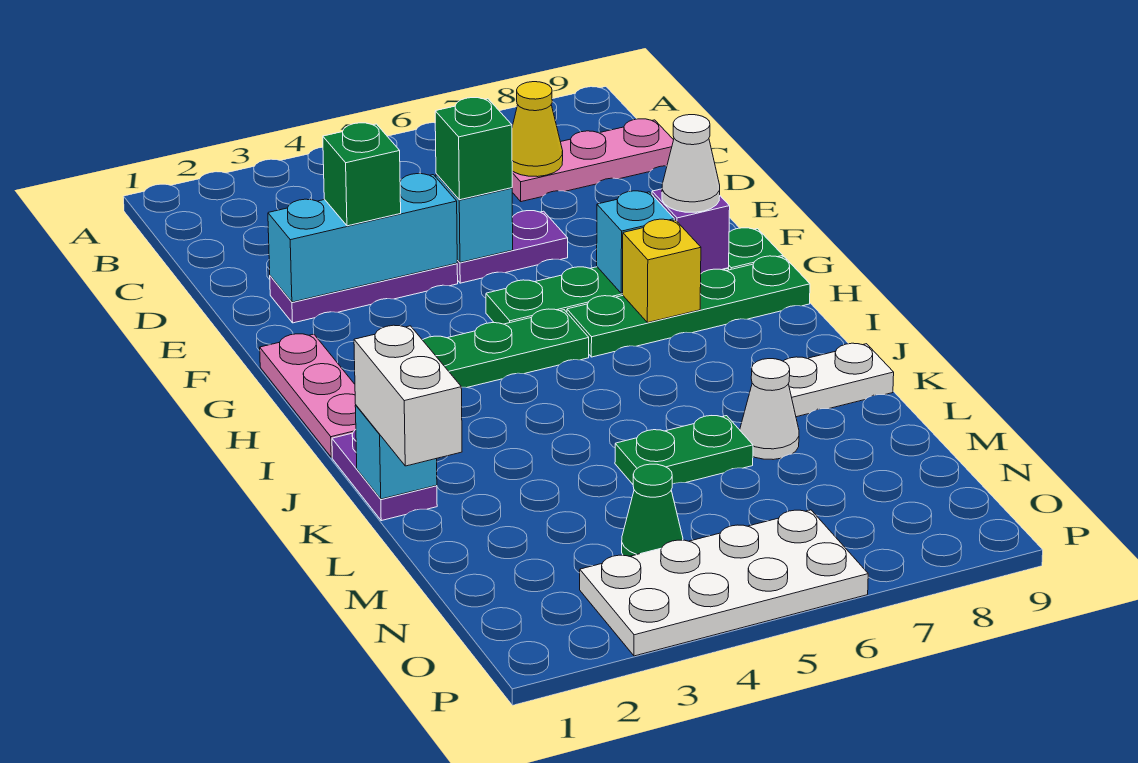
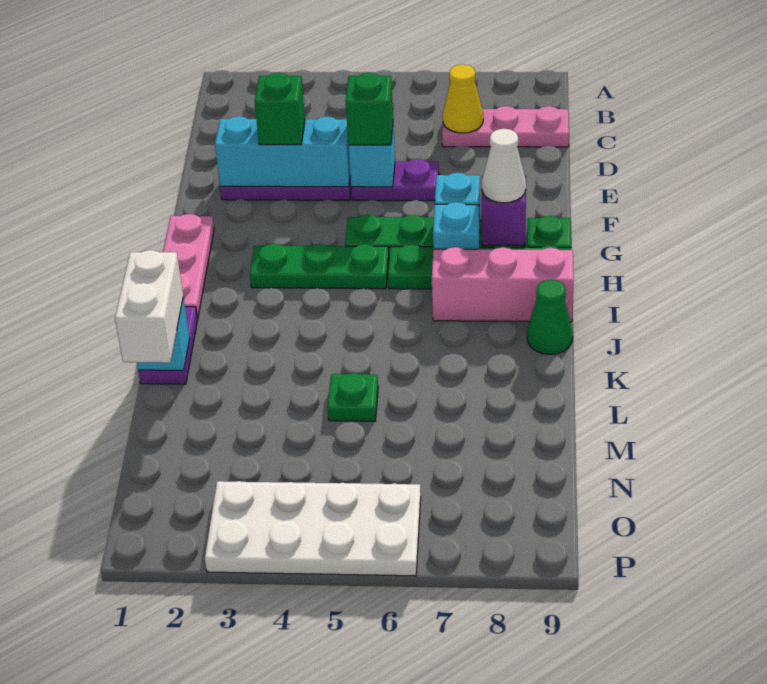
yellow 1x1 brick [623,219,701,323] -> cyan 1x1 brick [433,202,479,249]
none -> pink 1x3 brick [432,247,574,322]
white 1x2 plate [783,343,894,417] -> none
green 1x2 plate [615,416,753,484] -> green 1x1 plate [328,373,378,421]
white 1x1 cone [740,359,799,460] -> none
green 1x1 cone [622,464,683,556] -> green 1x1 cone moved to [527,280,573,354]

